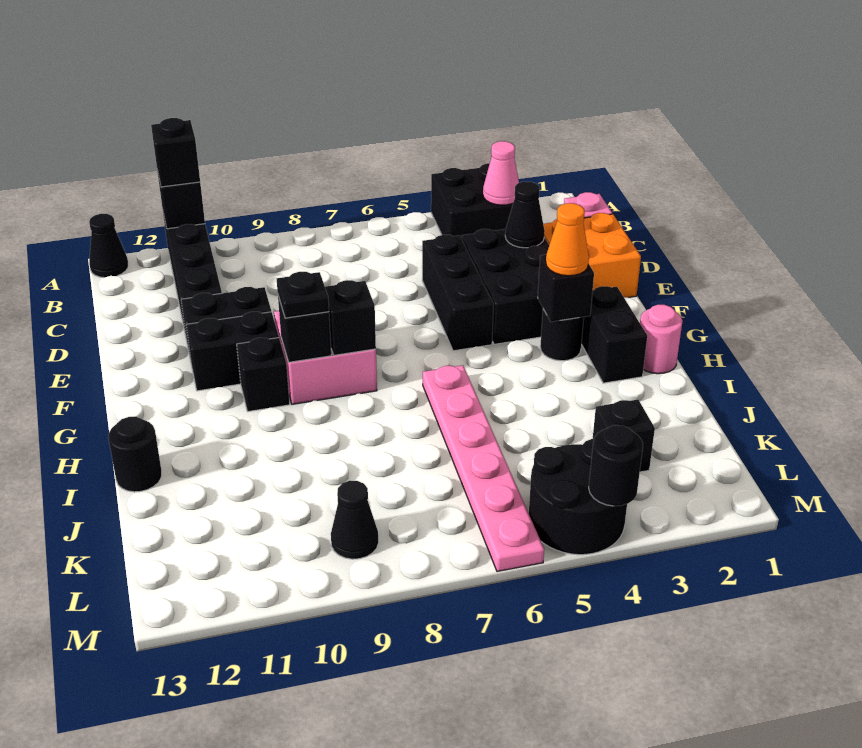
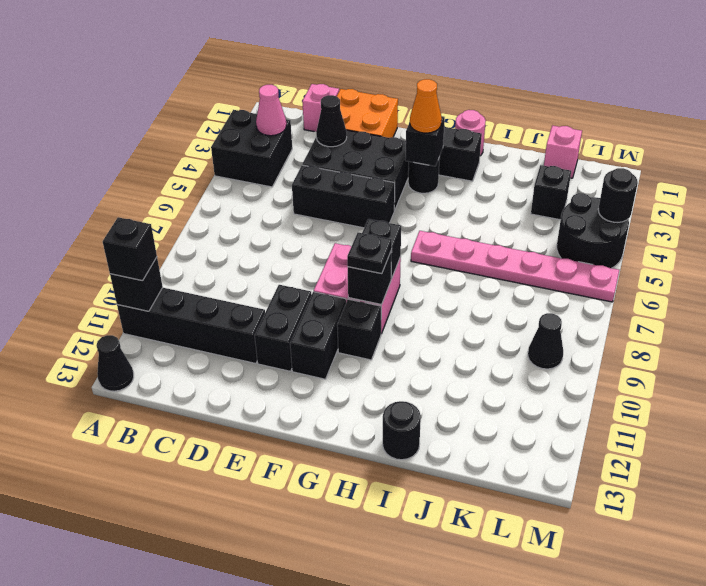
none -> pink 1x1 brick [544,125,582,178]

